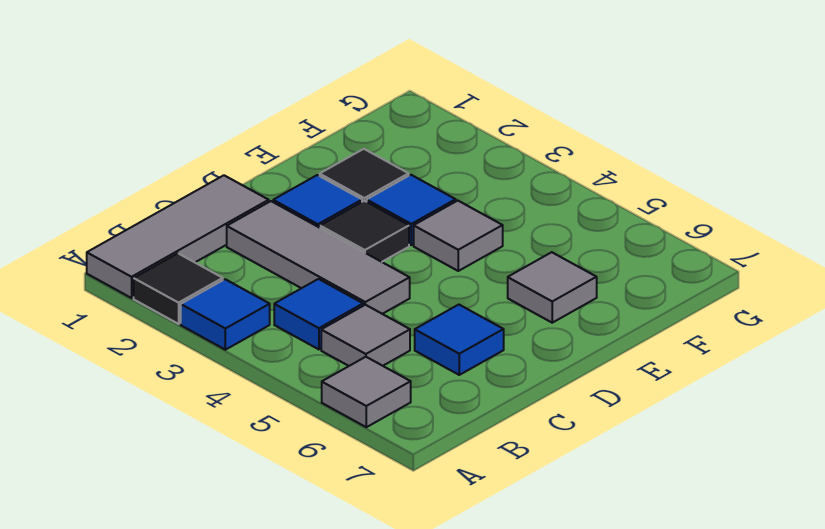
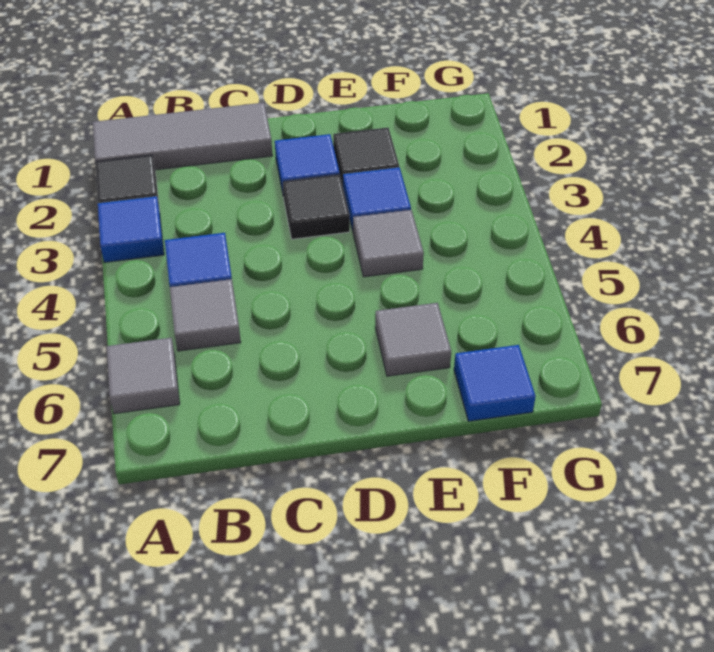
grey 1x3 tile [227,201,410,314] -> none
blue 1x1 tile [415,305,504,375] -> blue 1x1 tile moved to [454,345,536,421]

